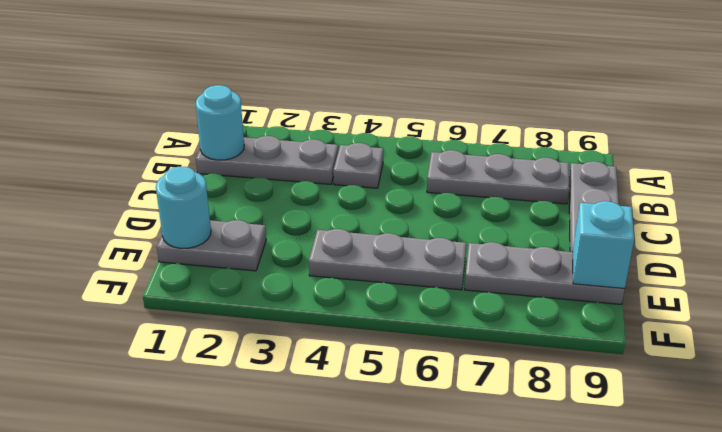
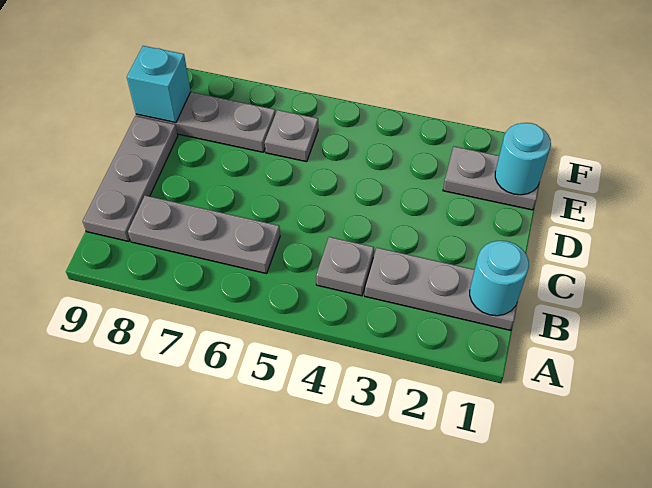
grey 1x3 plate [309,229,466,290] -> grey 1x1 plate [265,110,318,162]

